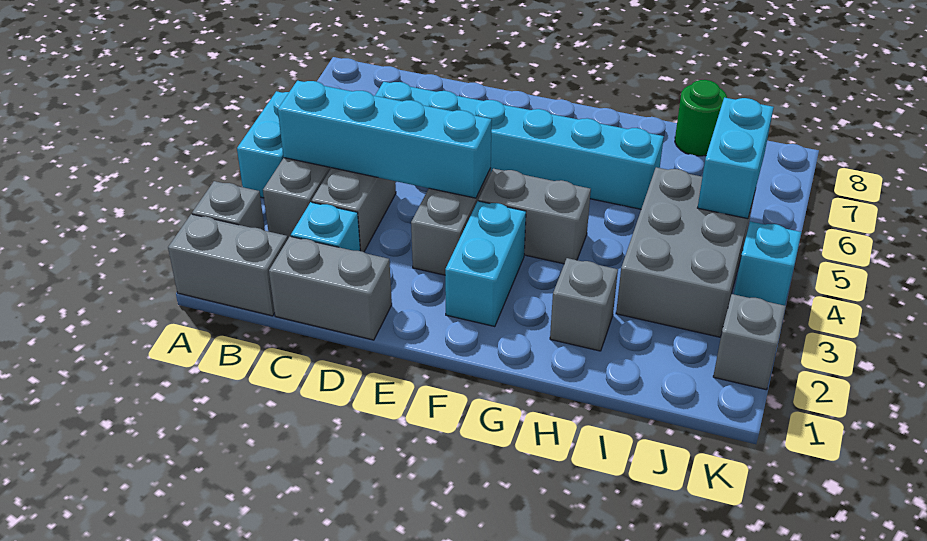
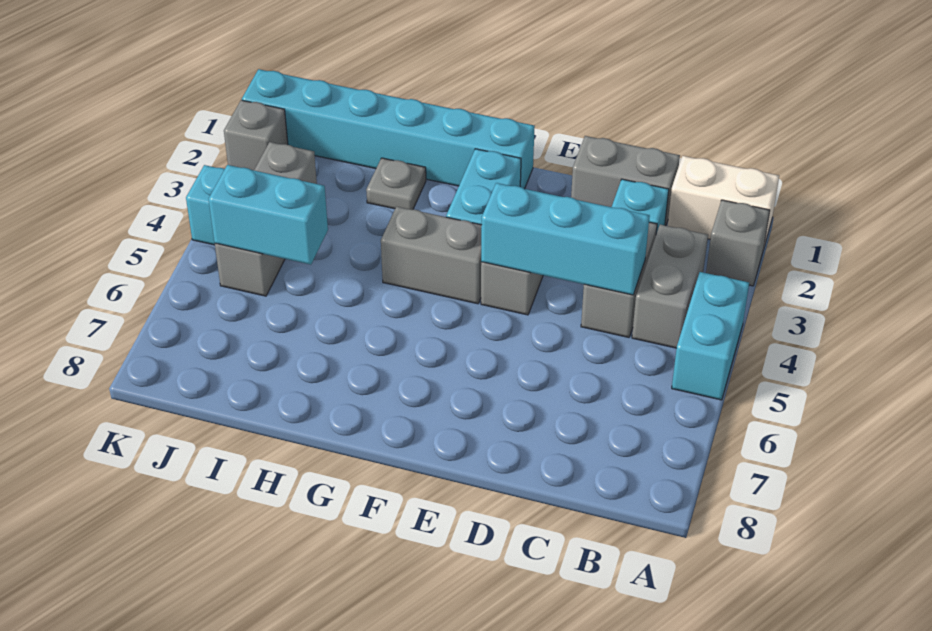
grey 1x2 brick [168,214,288,316] -> white 1x2 brick [668,156,779,249]
cyan 1x4 brick [278,81,492,198] -> cyan 1x3 brick [481,183,650,295]
cyan 1x6 brick [375,82,664,209] -> cyan 1x6 brick moved to [242,69,535,189]
grey 1x1 brick [550,258,618,351] -> grey 1x1 plate [366,158,426,210]
grey 2x3 brick [616,167,755,337] -> grey 1x3 brick [215,142,317,296]
green 1x1 round brick [675,80,727,156] -> none
cyan 1x2 brick [698,97,774,219] -> cyan 1x2 brick turned to [209,165,328,265]

